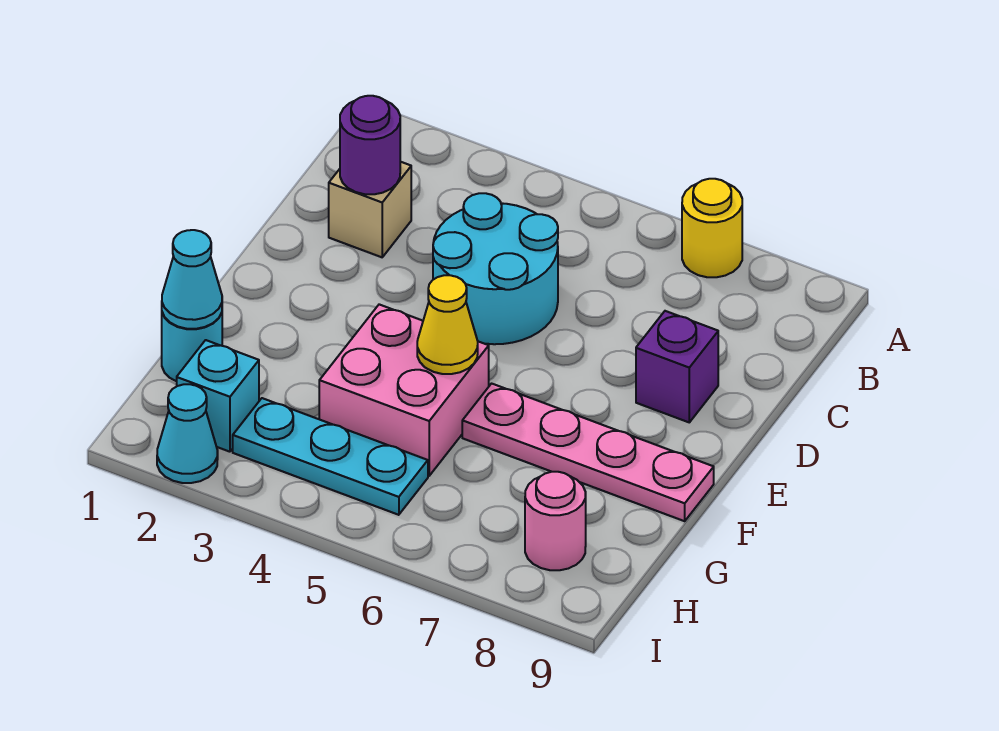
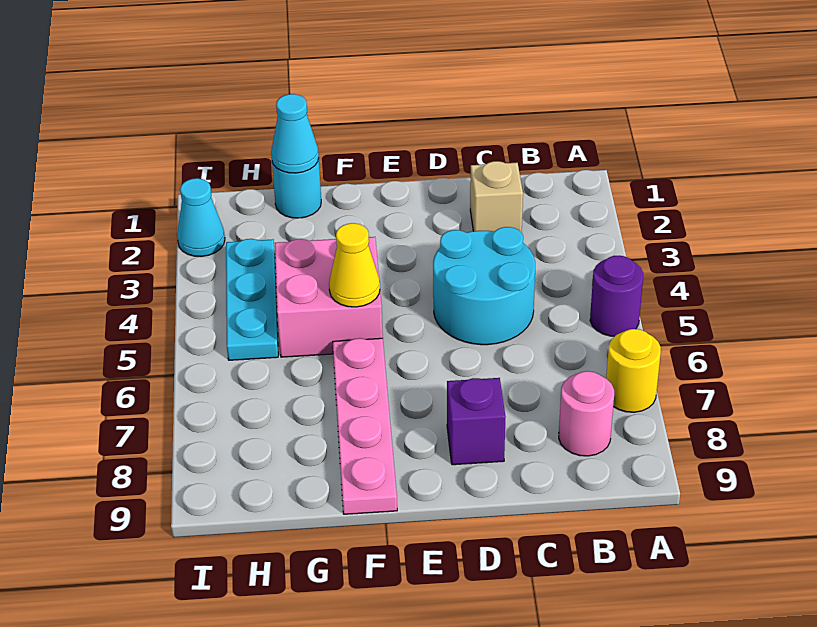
purple 1x1 round brick [340,96,400,194] -> purple 1x1 round brick moved to [590,256,643,336]
cyan 1x1 brick [177,340,259,452] -> none
pink 1x1 round brick [525,472,586,570] -> pink 1x1 round brick moved to [559,371,614,456]

